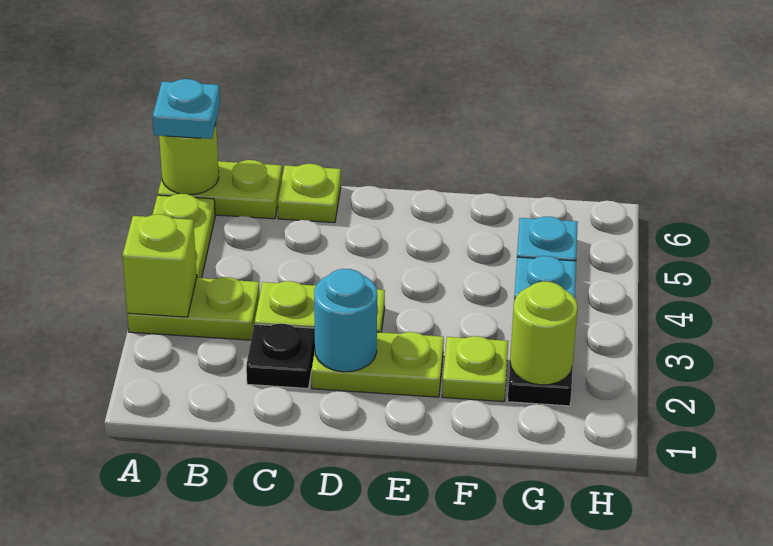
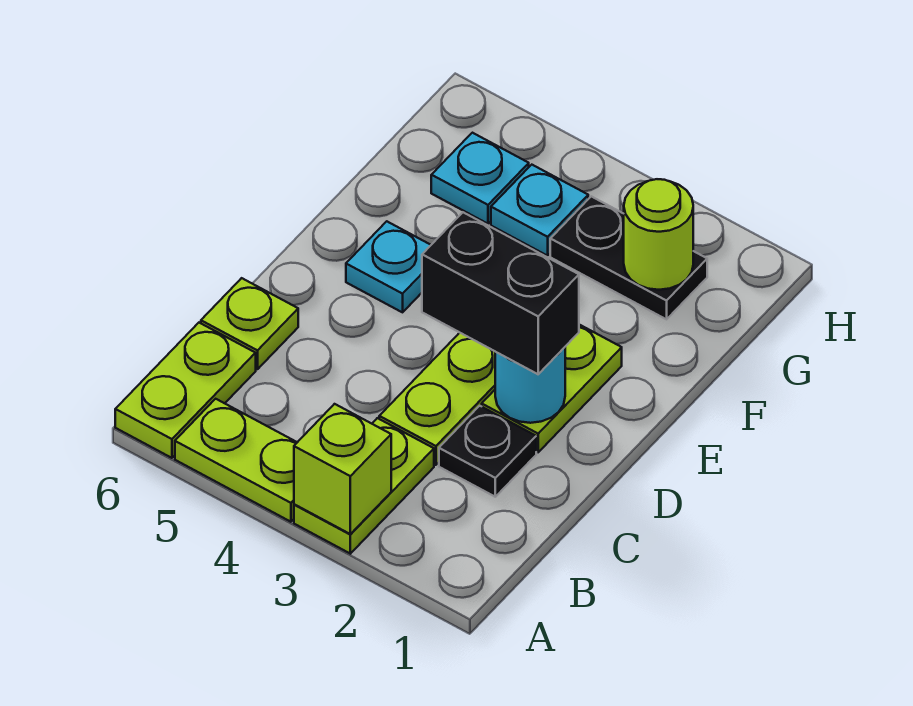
lime 1x1 round brick [159,124,219,195] -> none
cyan 1x1 plate [153,79,220,139] -> cyan 1x1 plate moved to [346,221,431,312]
none -> black 1x2 brick [422,212,579,374]
lime 1x1 plate [442,336,508,402] -> none

